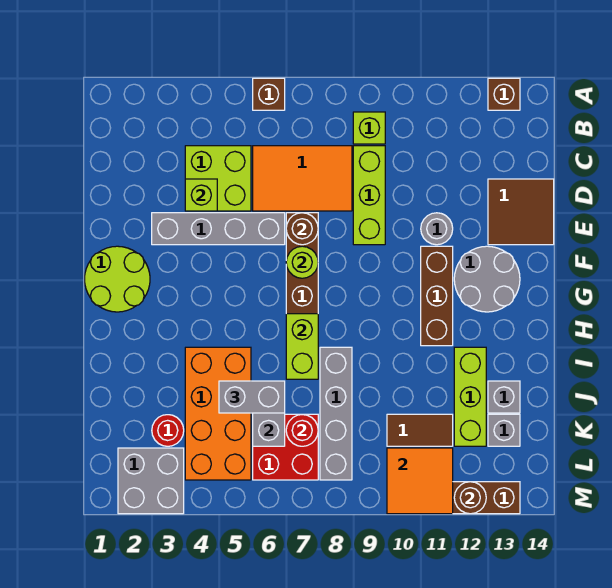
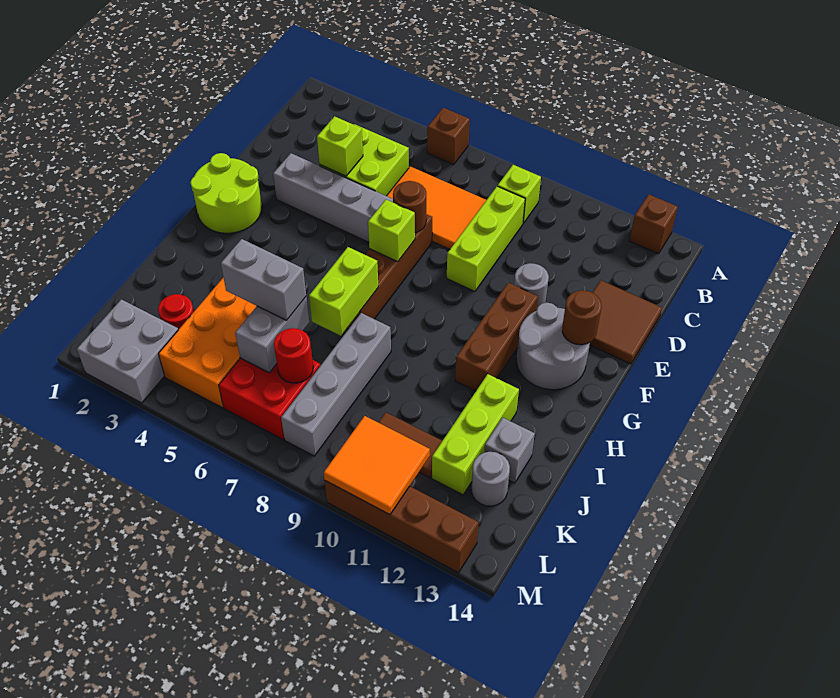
lime 1x1 round brick [286,246,318,278] -> lime 1x1 brick [368,200,415,262]
grey 1x1 brick [488,414,520,446] -> grey 1x1 round brick [471,452,510,506]
brown 1x1 round brick [454,482,486,514] -> brown 1x1 round brick moved to [562,290,601,345]

